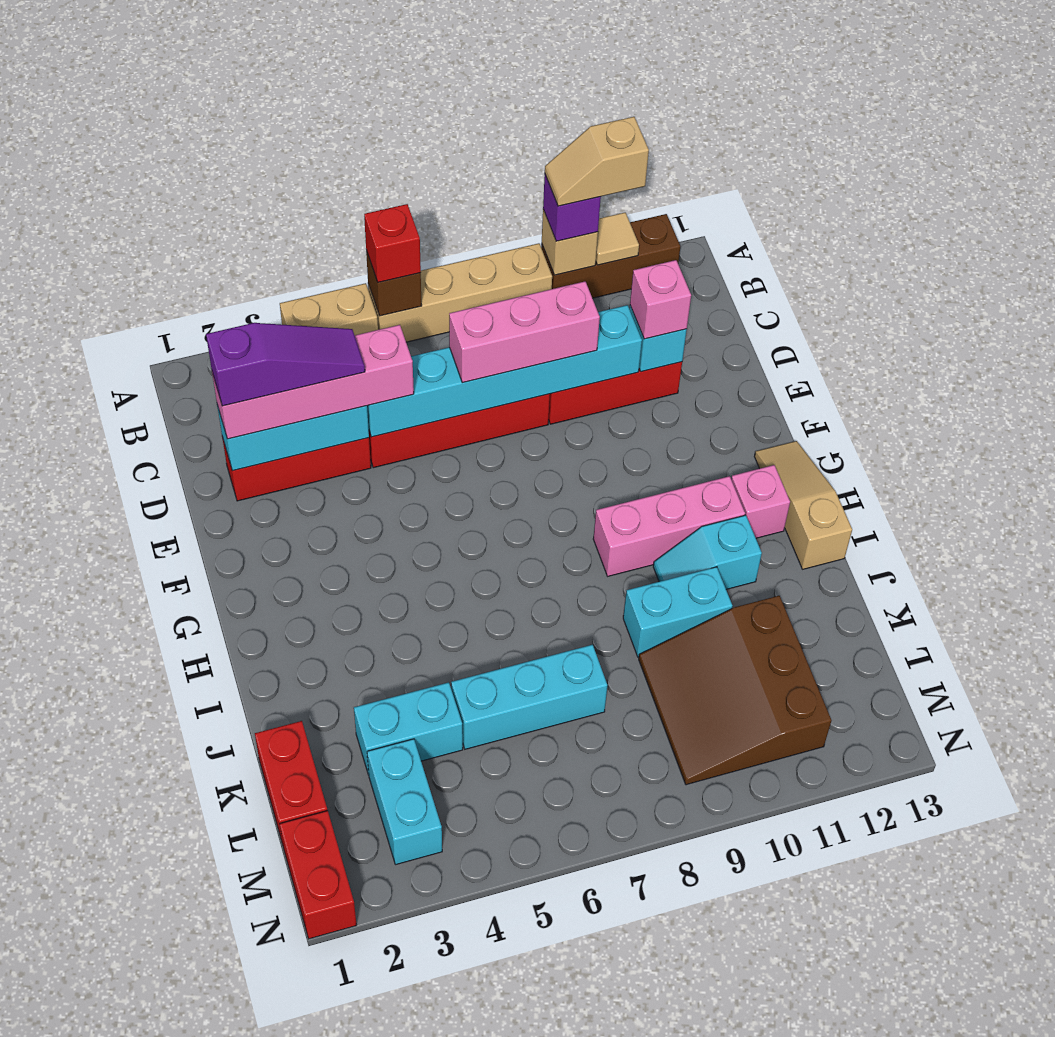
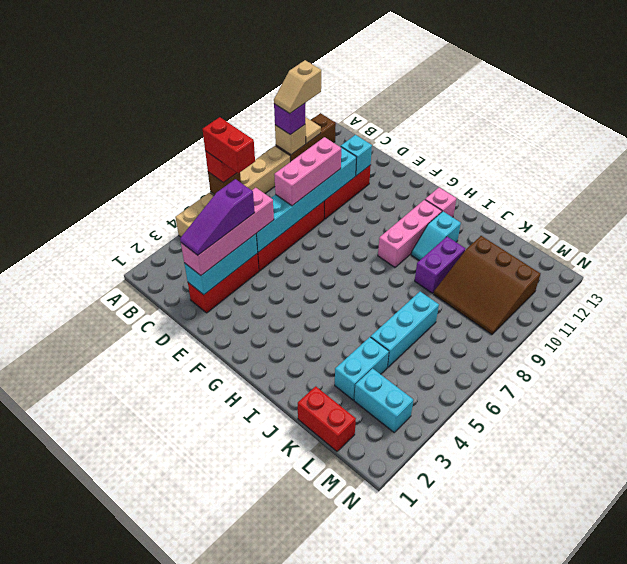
purple 1x3 slope [206,323,365,406] -> purple 1x3 slope turned to [180,179,255,255]
pink 1x1 brick [630,260,691,339] -> none
tan 1x3 slope [754,441,852,569] -> none
cyan 1x2 brick [623,567,732,657] -> purple 1x2 brick [415,237,465,293]
red 1x2 brick [280,811,356,939] -> red 1x2 brick moved to [203,117,255,173]

